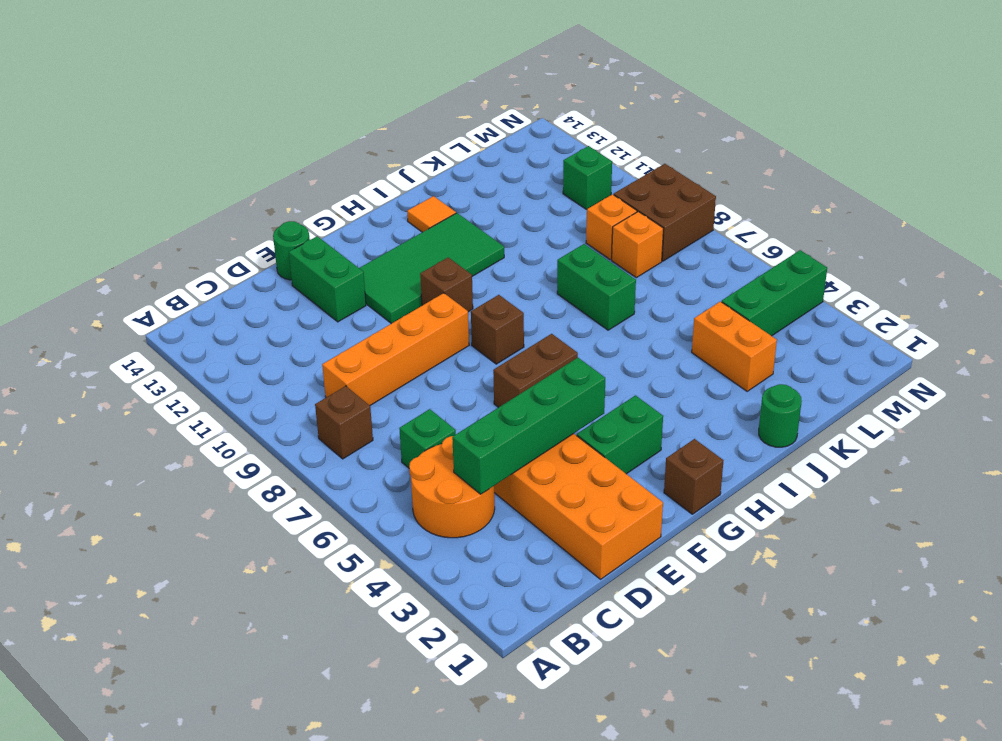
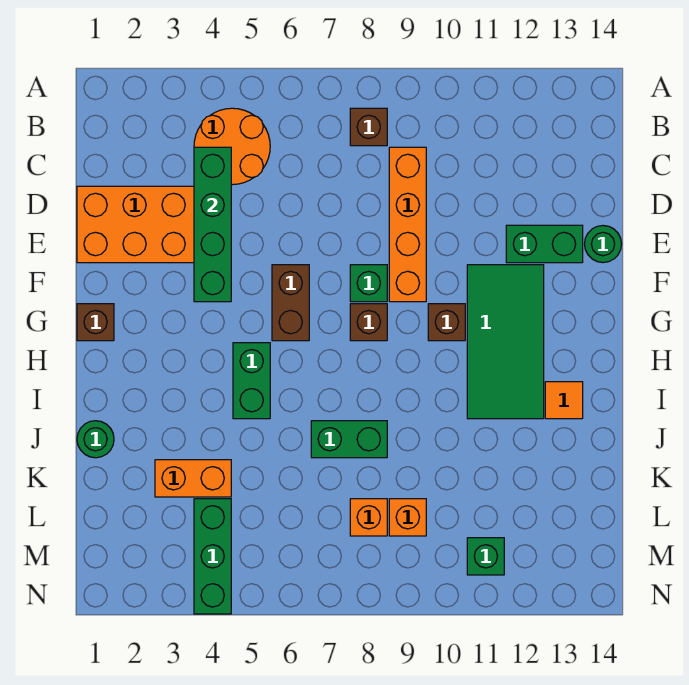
green 1x1 brick [399,409,456,468] -> green 1x1 brick moved to [350,265,387,302]
green 1x2 brick [577,395,663,474] -> green 1x2 brick moved to [233,343,270,419]
brown 2x2 brick [614,164,716,261] -> none

